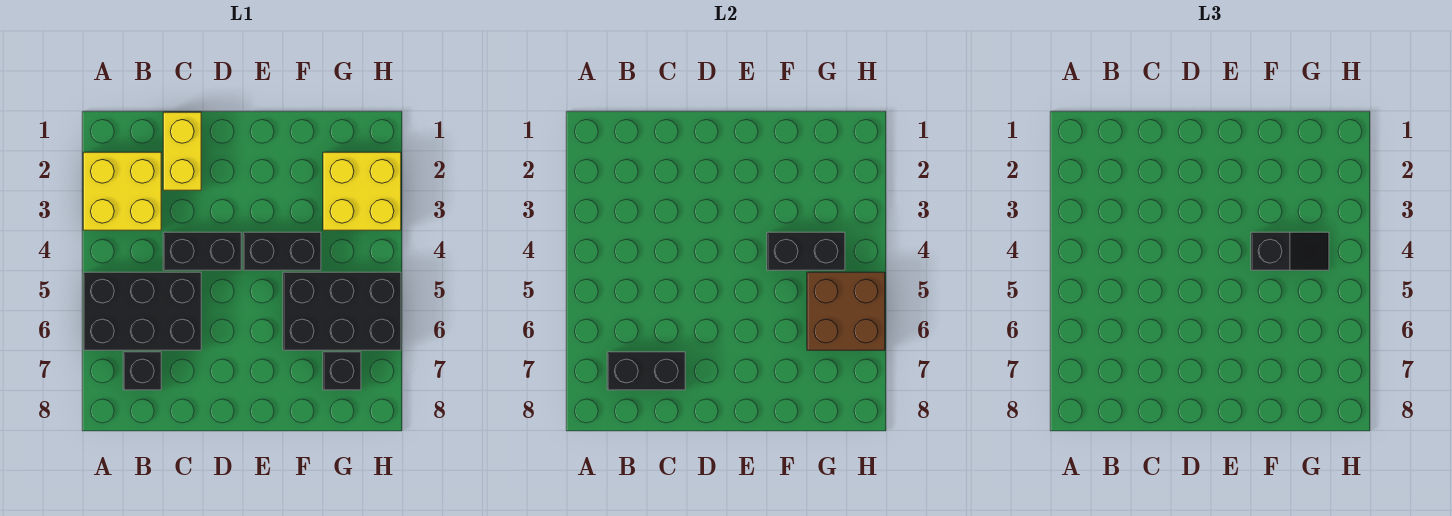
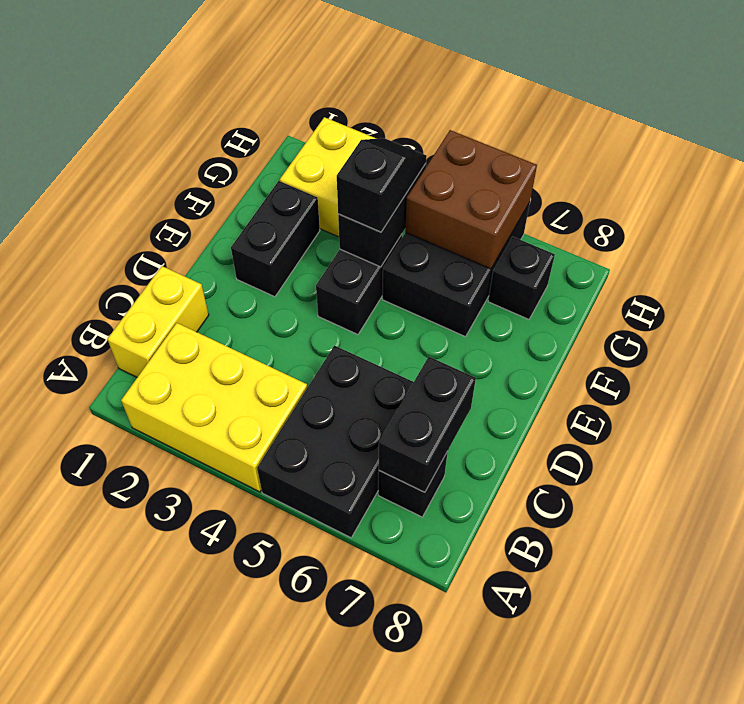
yellow 2x2 brick [83,152,161,230] -> yellow 2x3 brick [121,323,307,492]
yellow 1x2 brick [163,112,201,190] -> yellow 1x2 brick turned to [107,266,209,377]
black 1x2 brick [163,232,241,270] -> black 1x2 brick moved to [231,181,320,297]

